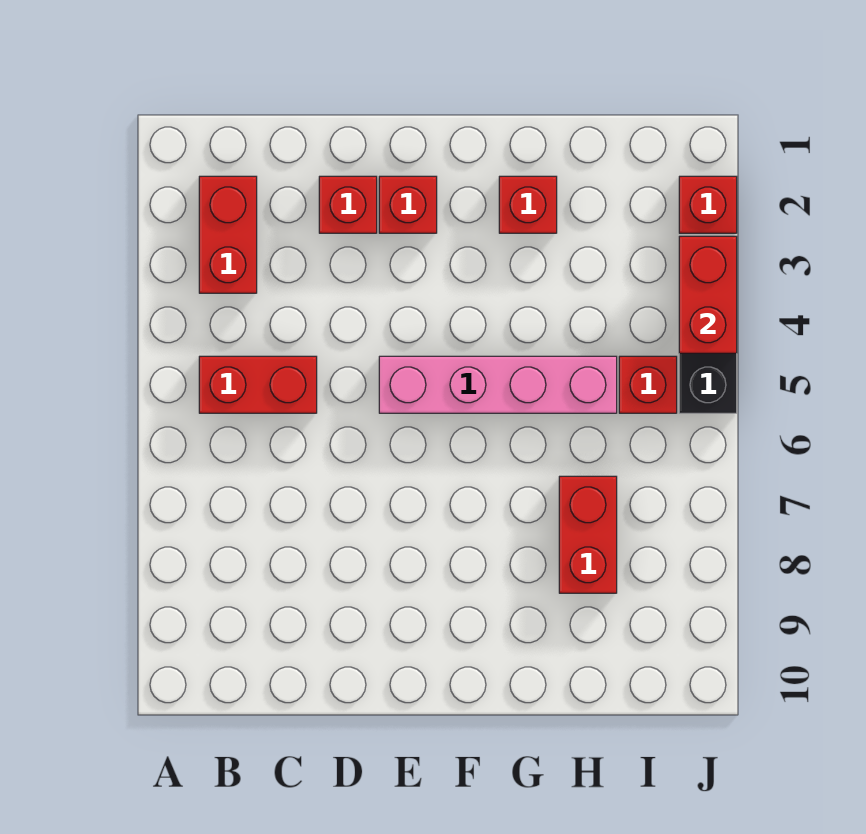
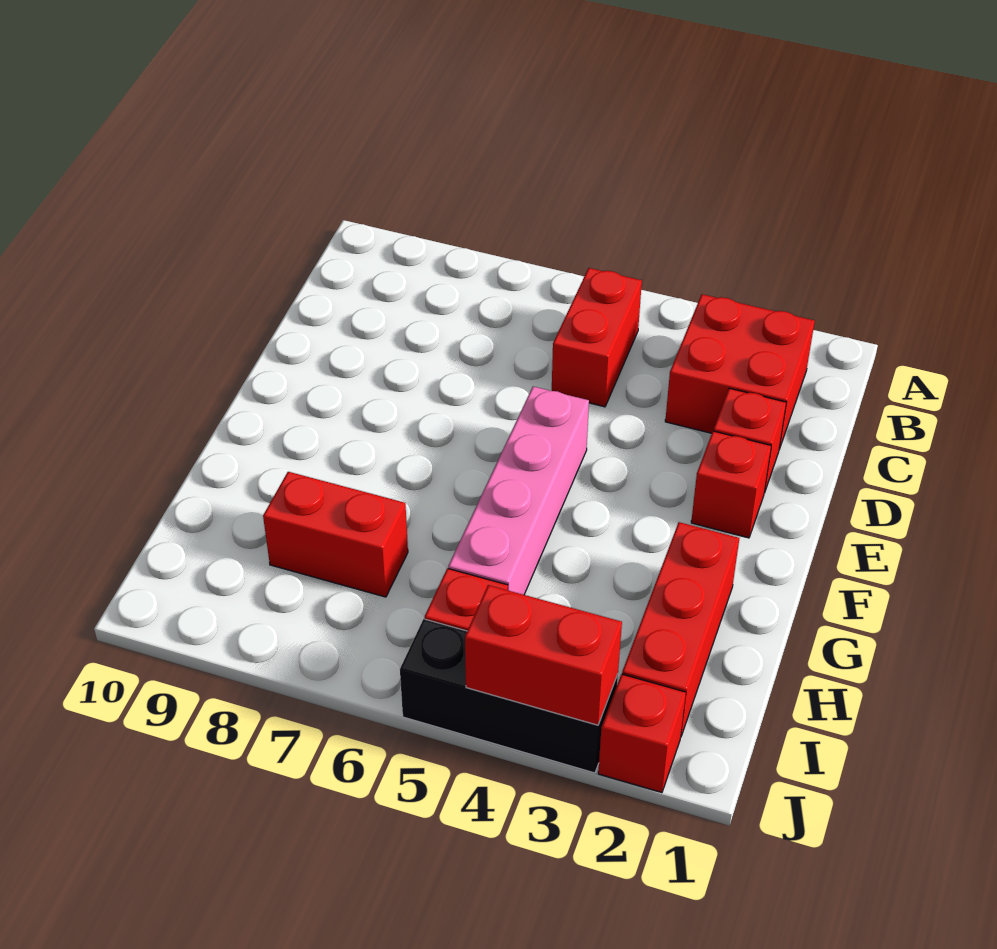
red 1x2 brick [199,176,257,293] -> red 2x2 brick [665,294,815,449]
red 1x1 brick [499,176,557,233] -> red 1x3 brick [622,522,739,736]

